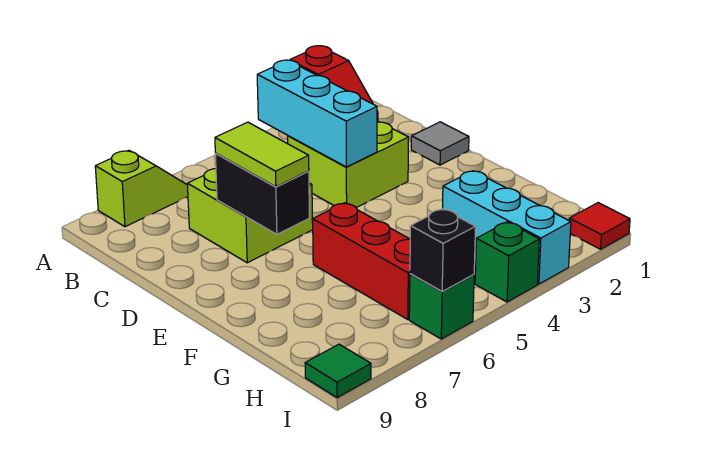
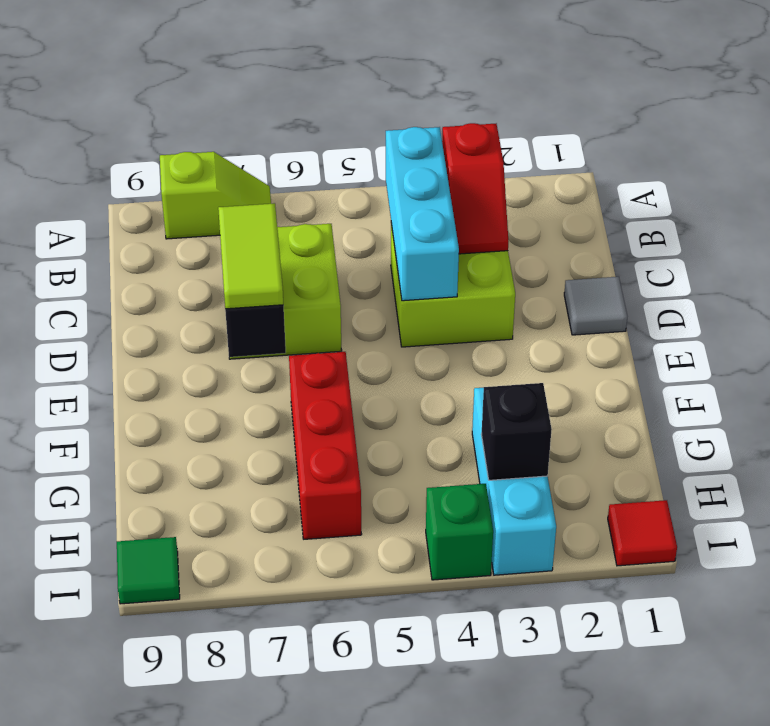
green 1x1 brick [409,274,474,339] -> none
black 1x1 brick [410,209,476,291] -> black 1x1 brick moved to [481,383,552,480]

